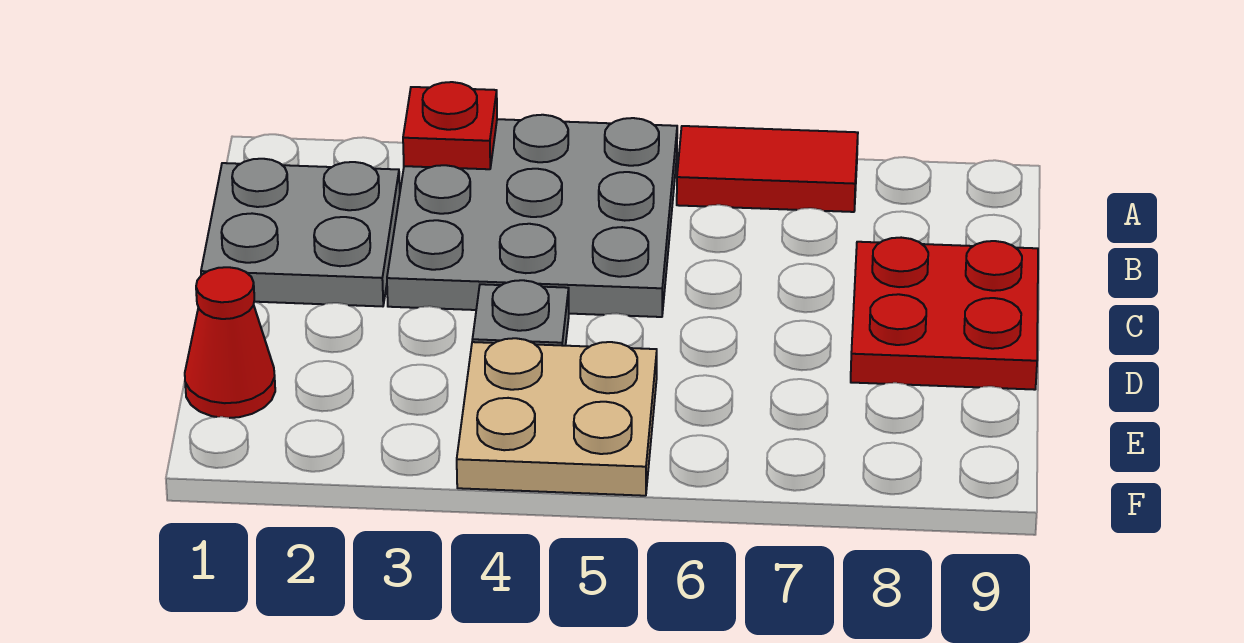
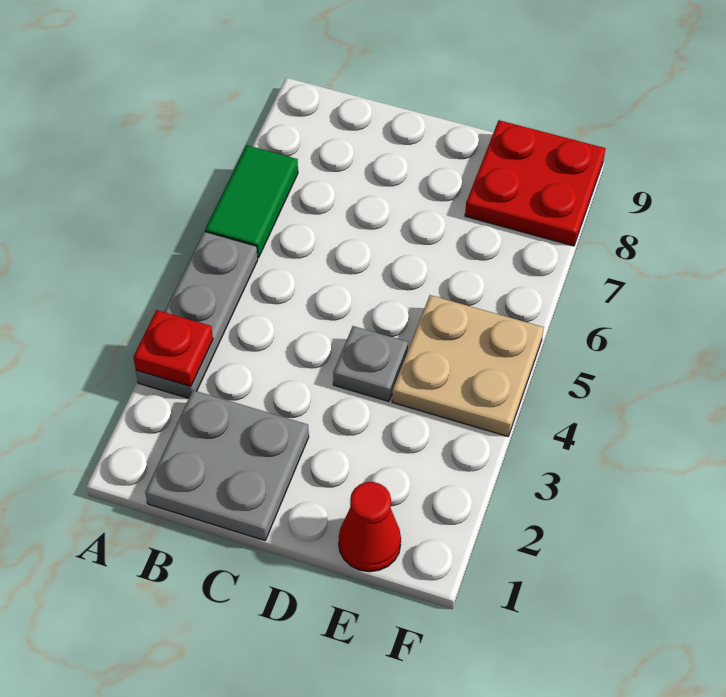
grey 3x3 plate [387,115,677,317] -> grey 1x3 plate [136,232,258,398]
red 1x2 tile [677,126,858,212] -> green 1x2 tile [205,145,298,258]
red 2x2 plate [851,238,1038,390] -> red 2x2 plate moved to [465,120,606,246]

